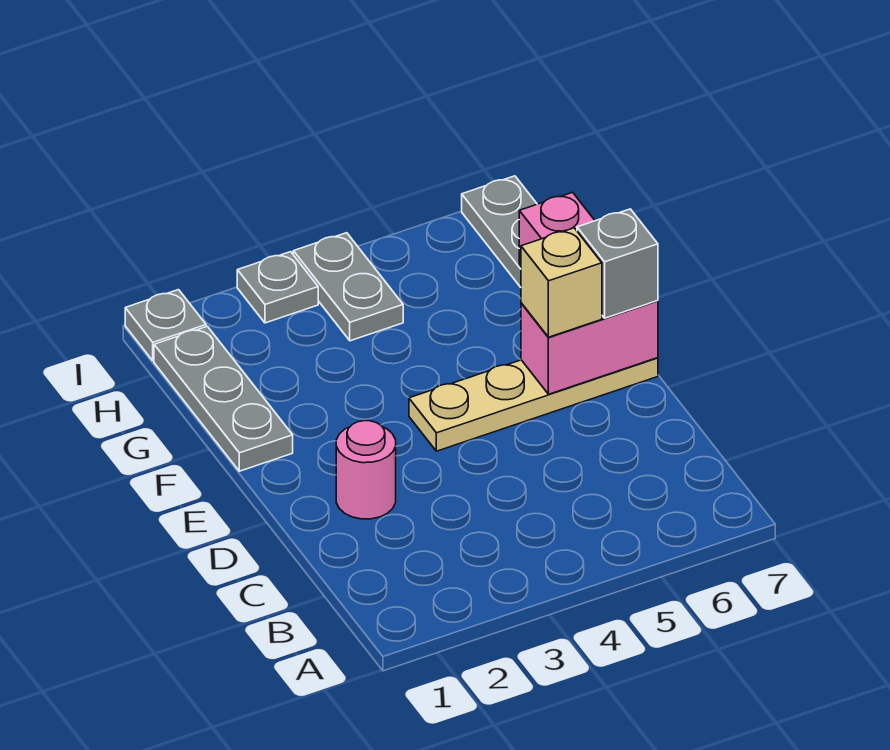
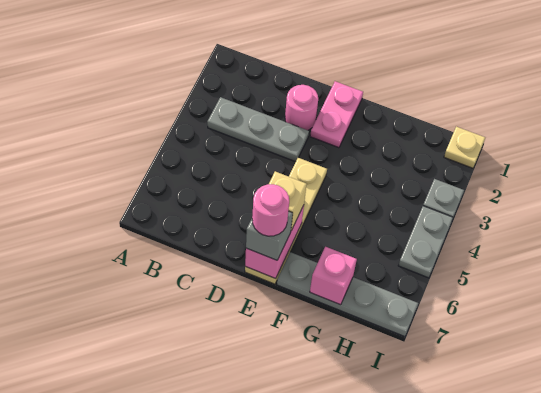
none -> pink 1x2 plate [310,81,363,148]
none -> pink 1x1 round brick [252,184,289,236]
grey 1x3 plate [154,326,293,471] -> grey 1x3 plate moved to [207,97,309,162]
grey 1x2 plate [293,233,403,341] -> grey 1x2 plate turned to [398,206,453,278]
grey 1x1 plate [125,290,206,361] -> tan 1x1 plate [444,127,485,168]

